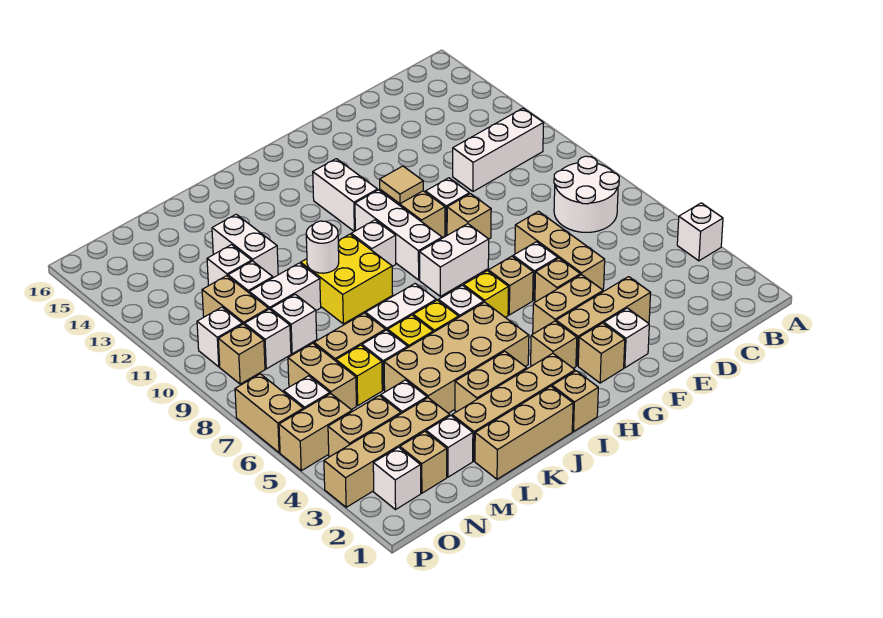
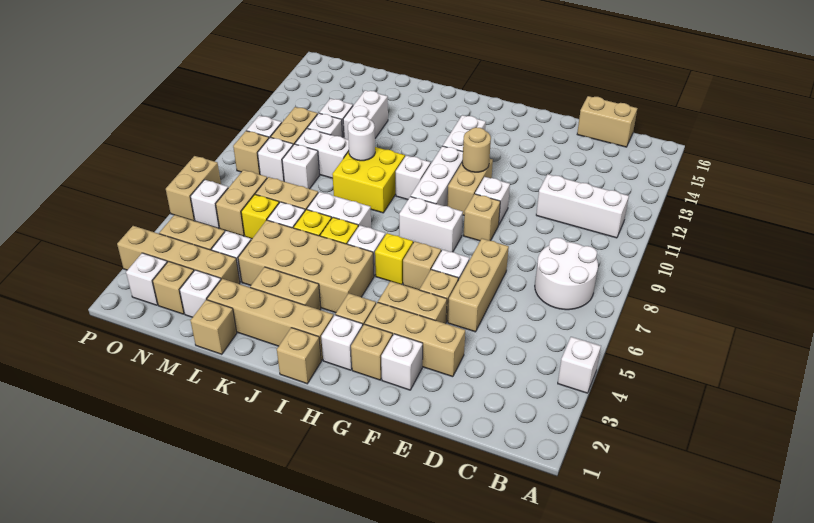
tan 1x1 tile [380,166,423,204] -> tan 1x1 round brick [462,127,491,172]
none -> white 1x1 brick [321,315,363,370]
tan 1x3 brick [475,386,573,479] -> tan 1x1 brick [190,300,237,354]
tan 1x2 brick [279,394,352,471] -> tan 1x2 brick moved to [577,96,637,147]

